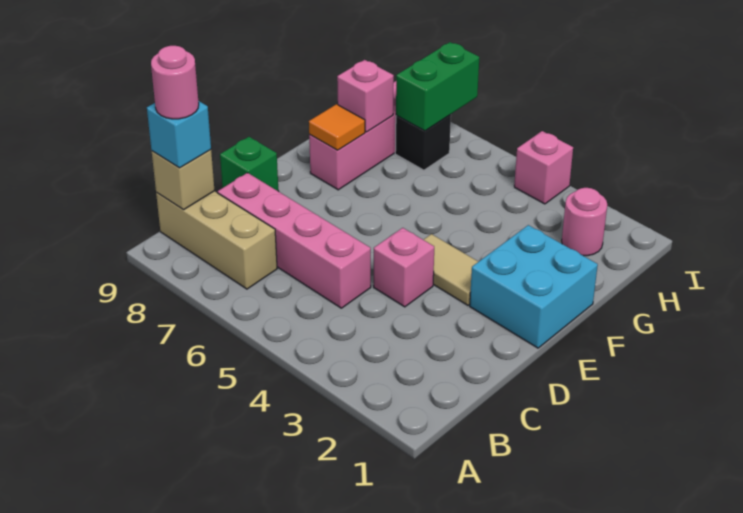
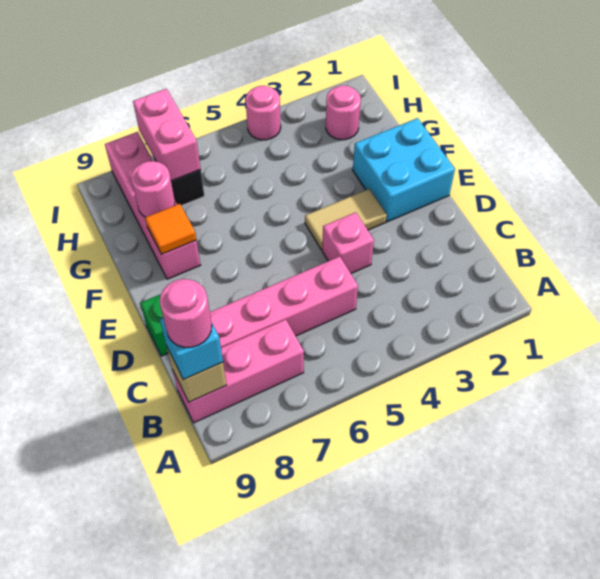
tan 1x3 brick [156,191,277,289] -> pink 1x3 brick [173,319,304,423]
pink 1x1 brick [337,60,394,132] -> pink 1x1 round brick [131,161,175,217]
green 1x2 brick [396,42,479,131] -> pink 1x2 brick [133,89,201,181]
pink 1x1 brick [514,131,573,204] -> pink 1x1 round brick [246,86,281,140]

